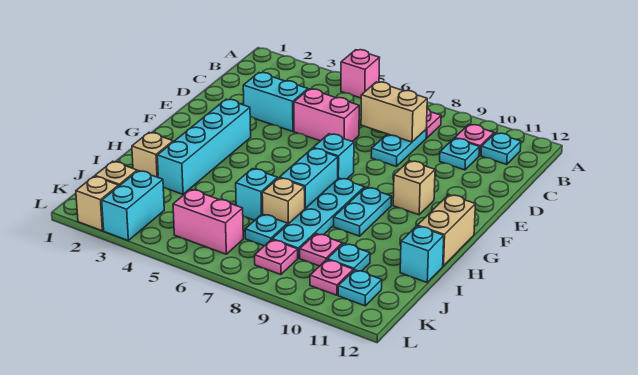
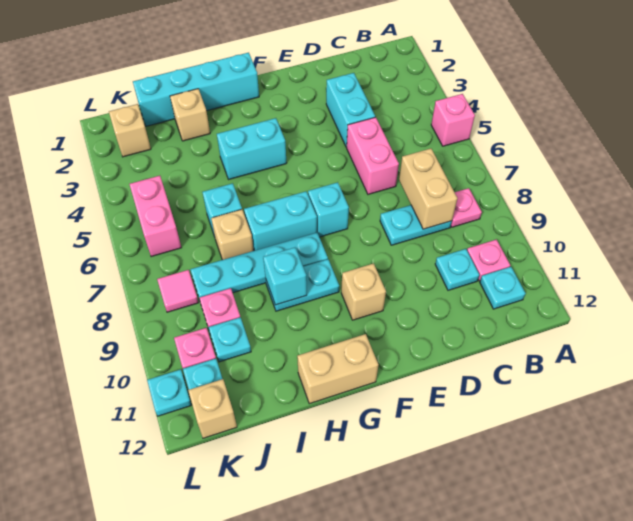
cyan 1x4 brick [157,99,251,194] -> cyan 1x4 brick moved to [133,53,259,126]
cyan 1x1 brick [400,226,444,282] -> cyan 1x1 brick moved to [263,248,307,305]
cyan 1x1 plate [245,214,288,246] -> cyan 1x1 plate moved to [147,369,191,416]
cyan 1x2 brick [102,171,164,240] -> cyan 1x2 brick moved to [217,118,286,179]
pink 1x1 plate [255,240,298,275] -> pink 1x1 tile [157,270,199,312]
tan 1x1 brick [76,176,119,231] -> tan 1x1 brick moved to [188,379,237,438]

